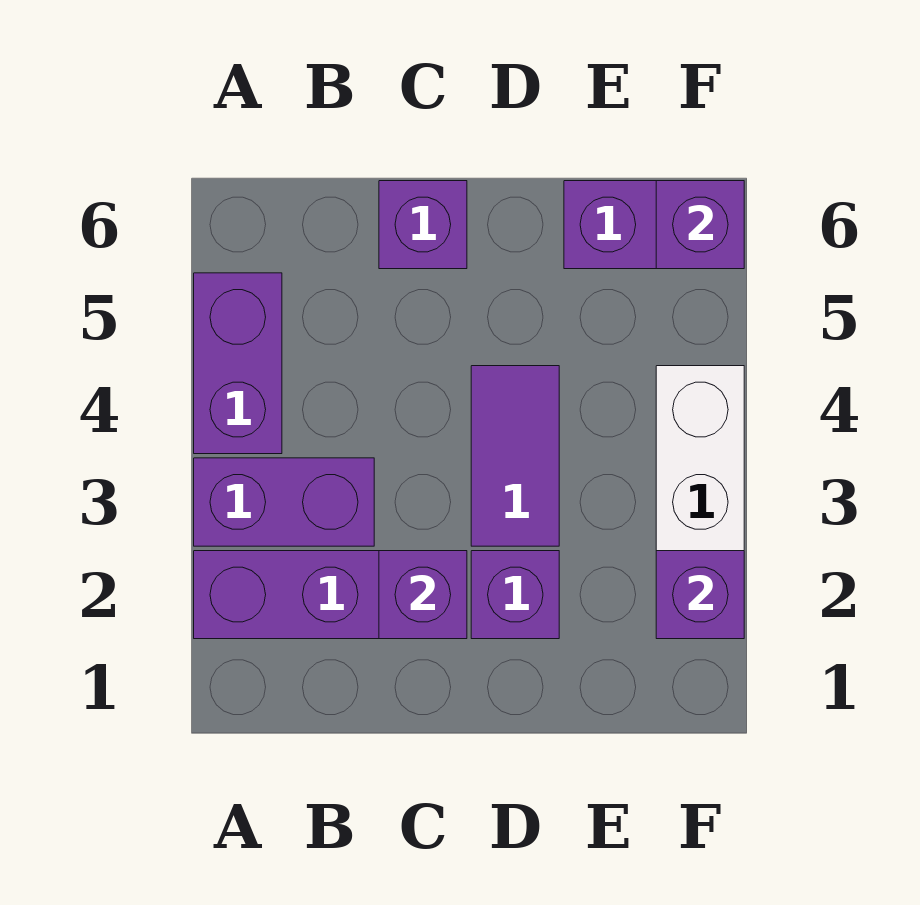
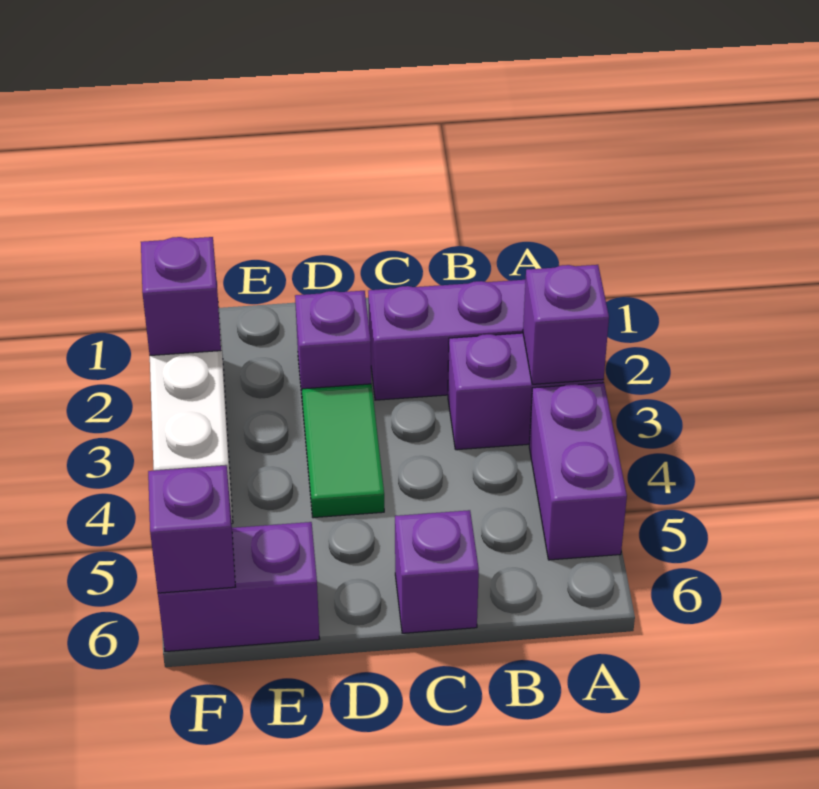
purple 1x1 brick [379,551,467,639] -> purple 1x1 brick moved to [523,265,609,384]
purple 1x2 tile [471,366,559,546] -> green 1x2 tile [302,384,384,518]

